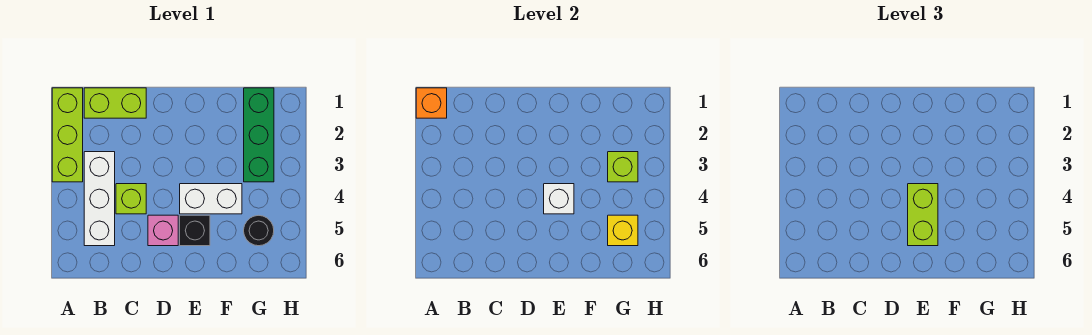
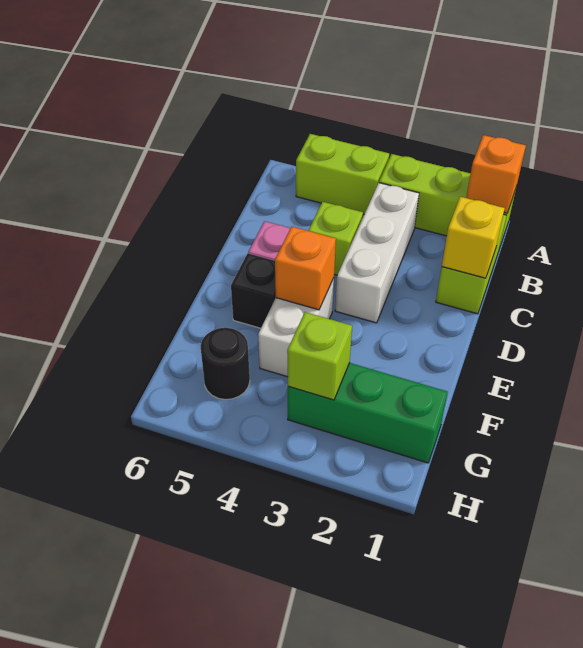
white 1x3 brick [84,152,115,246] -> white 1x3 brick turned to [335,183,419,323]
white 1x1 brick [544,184,574,214] -> orange 1x1 brick [275,227,336,310]
lime 1x2 brick [908,184,938,246] -> lime 1x2 brick moved to [296,134,389,214]
yellow 1x1 brick [608,215,638,246] -> yellow 1x1 brick moved to [442,197,505,278]

